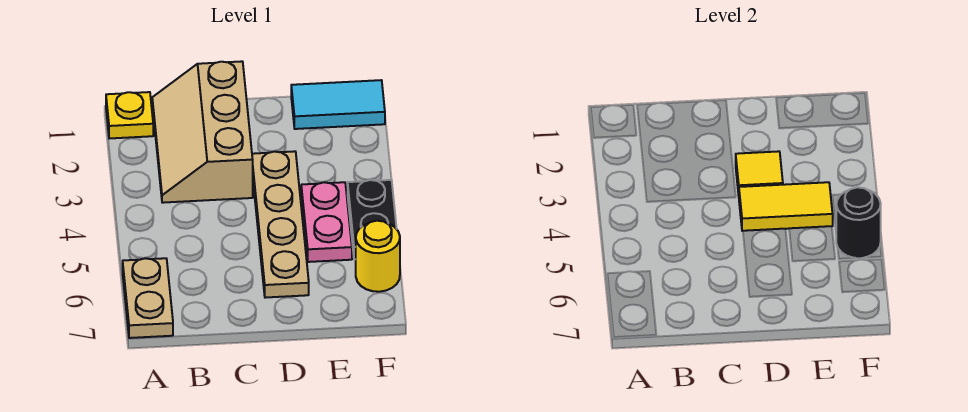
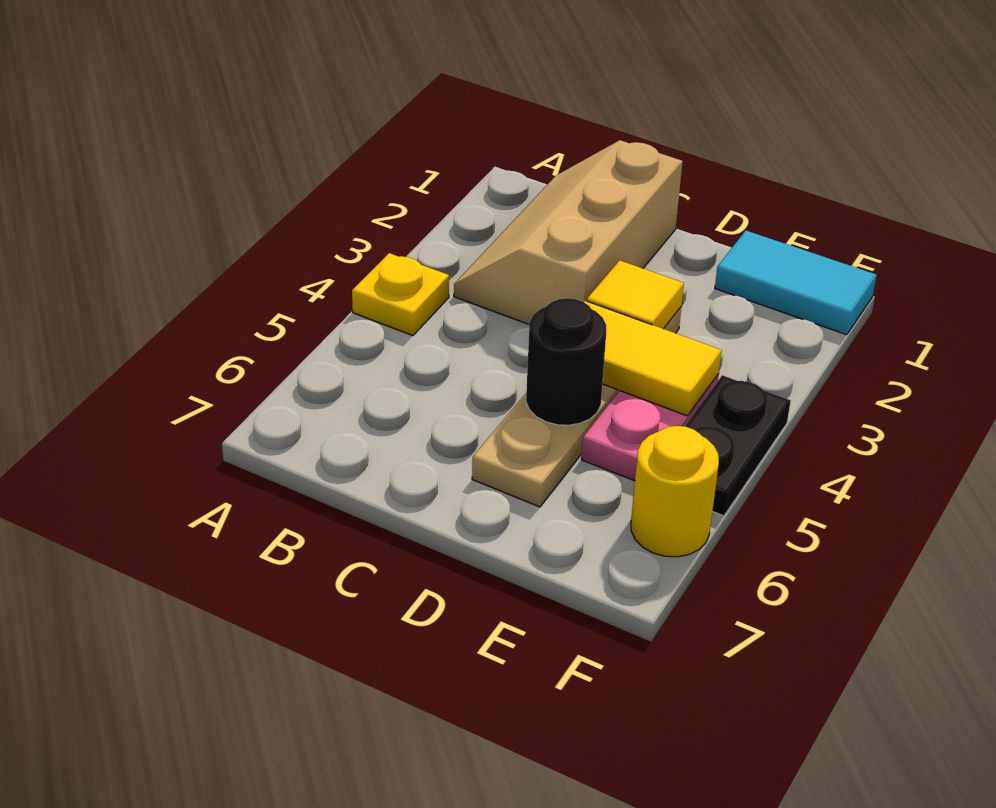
yellow 1x1 plate [106,92,153,139] -> yellow 1x1 plate moved to [352,253,449,336]
tan 1x2 plate [123,258,173,338] -> none
black 1x1 round brick [836,187,881,258] -> black 1x1 round brick moved to [526,298,606,425]

